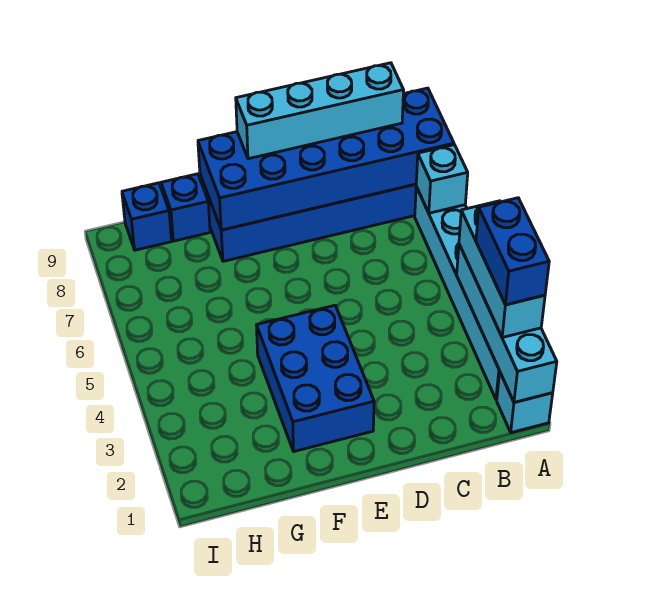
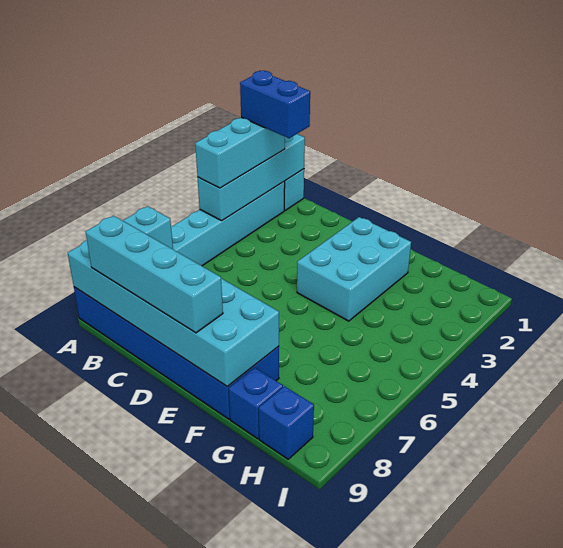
blue 1x2 brick [476,198,549,305] -> blue 1x2 brick turned to [240,71,310,138]
blue 2x6 brick [198,88,454,230] -> cyan 2x6 brick [68,240,279,387]
blue 2x3 brick [257,305,374,451] -> cyan 2x3 brick [297,217,411,321]

